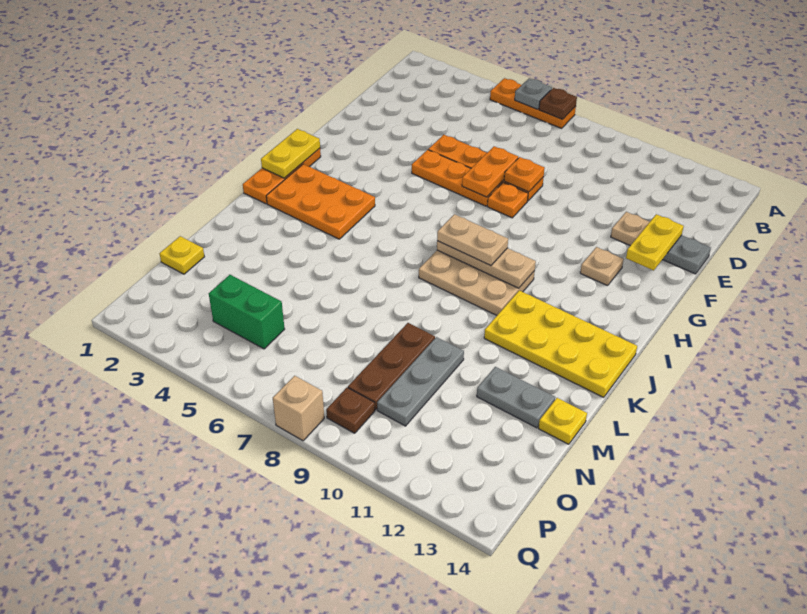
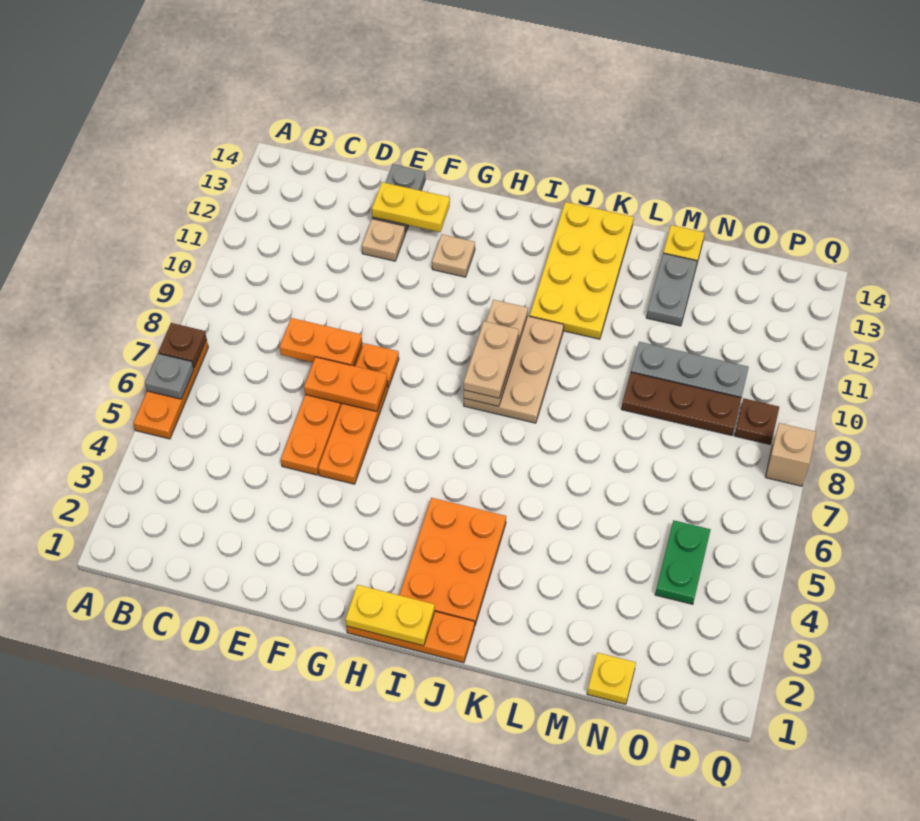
orange 1x1 plate [504,157,545,192] -> orange 1x2 plate [280,318,362,366]
green 1x2 brick [209,275,285,349] -> green 1x2 plate [655,520,711,604]

